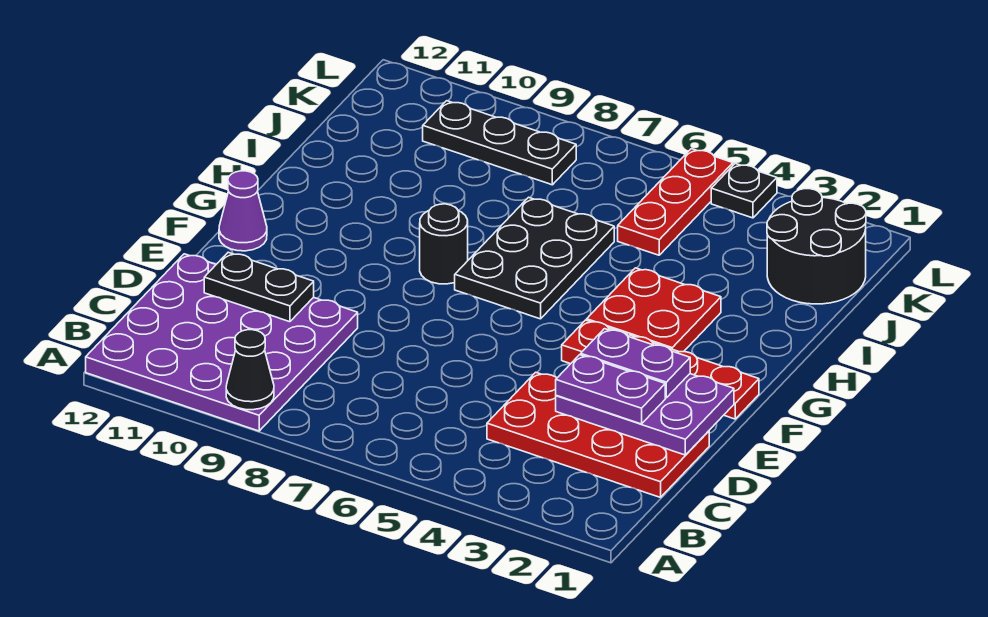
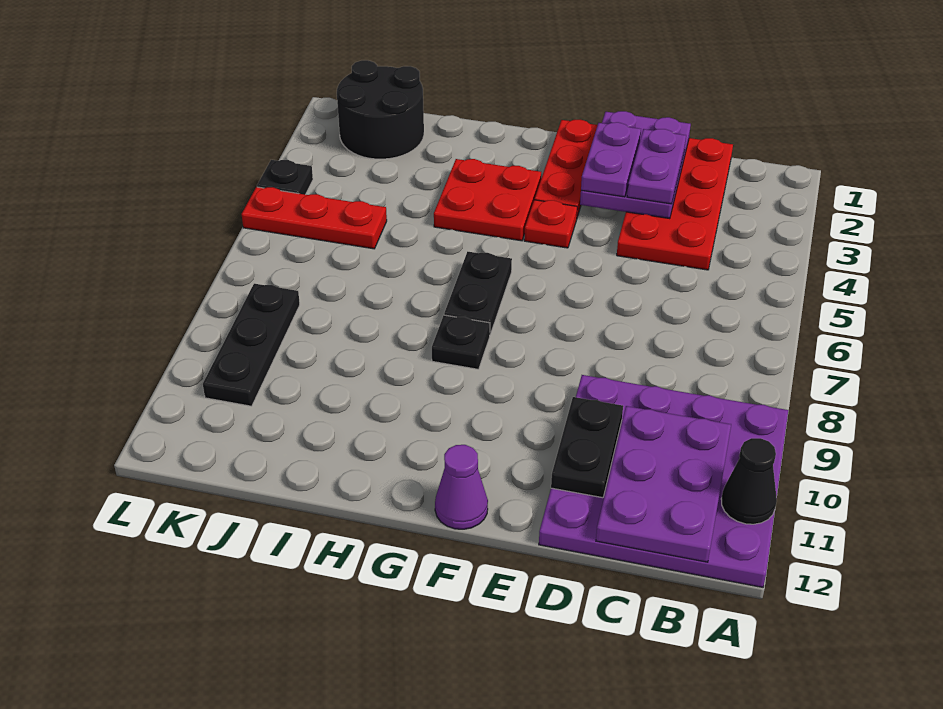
black 1x1 cone [226,330,274,410] -> black 1x1 cone moved to [721,438,777,524]
none -> purple 2x3 plate [596,406,731,562]
black 2x3 plate [455,197,614,319] -> black 1x2 plate [444,252,512,334]
black 1x1 round brick [420,204,468,284] -> black 1x1 plate [432,315,490,369]

